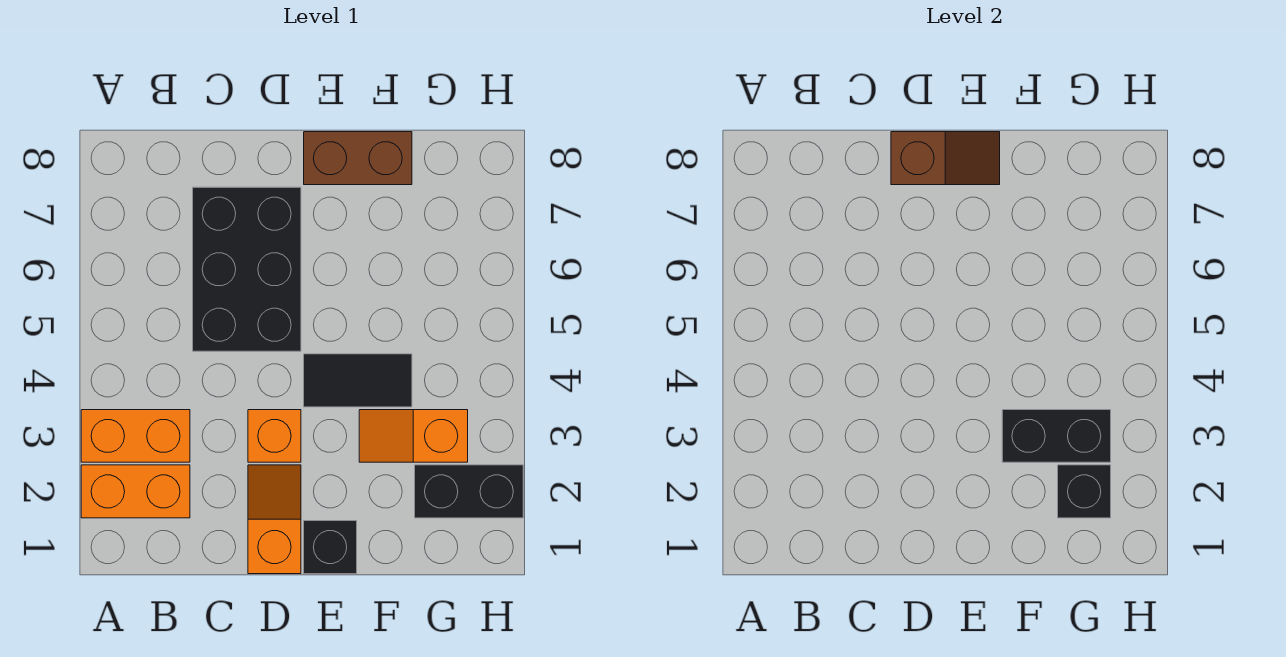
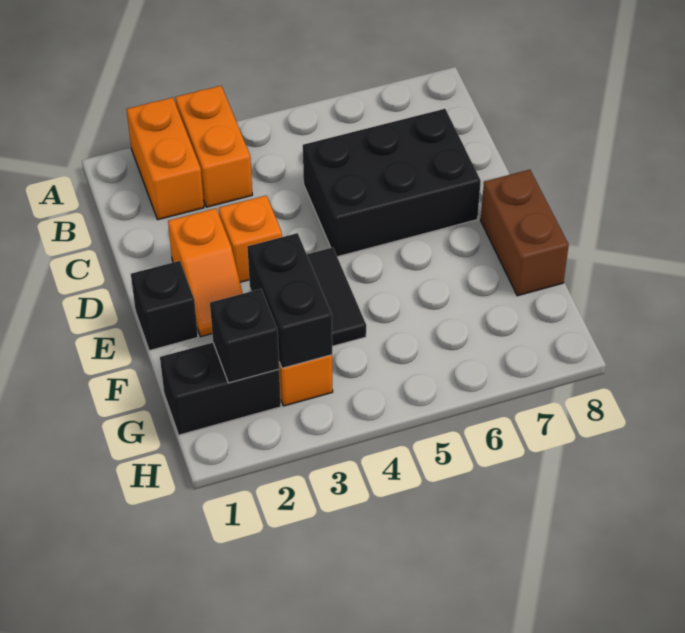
orange 1x2 slope [248,465,301,574] -> orange 1x2 slope turned to [168,208,243,337]
brown 1x2 slope [891,132,1000,185] -> none
black 1x2 brick [415,465,523,518] -> black 1x2 brick turned to [160,343,281,435]

